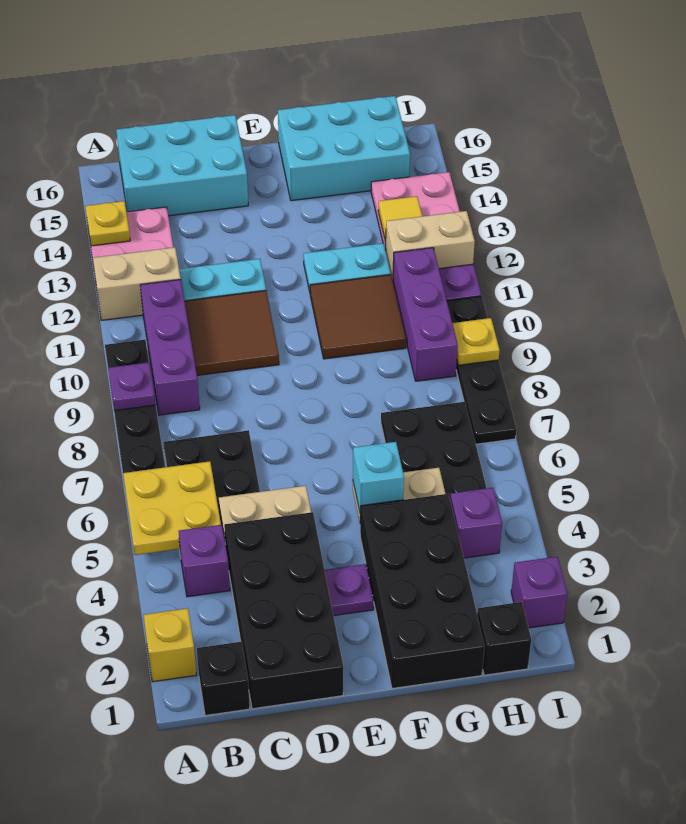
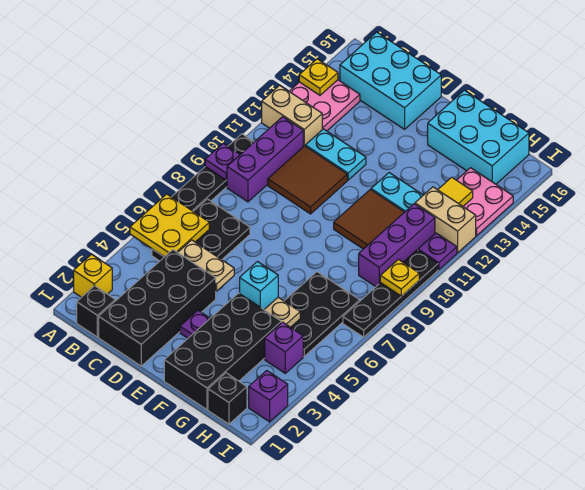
purple 1x1 brick [179,525,230,597] -> none

